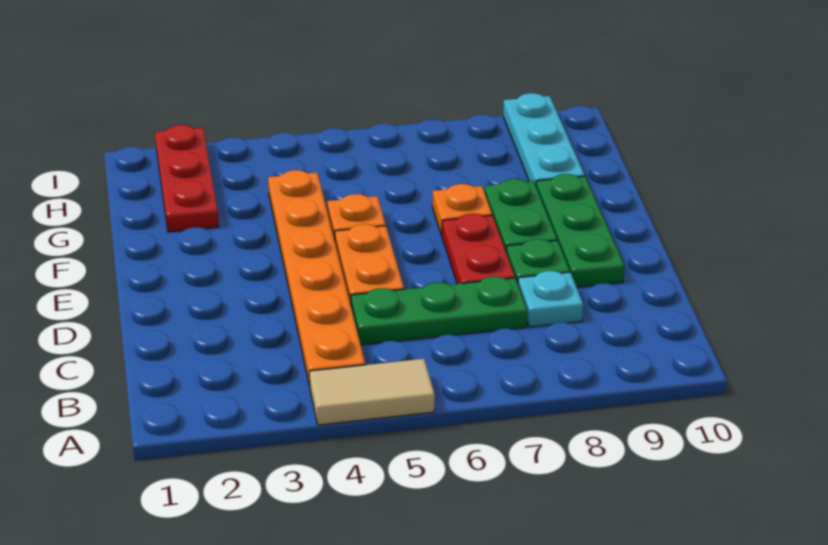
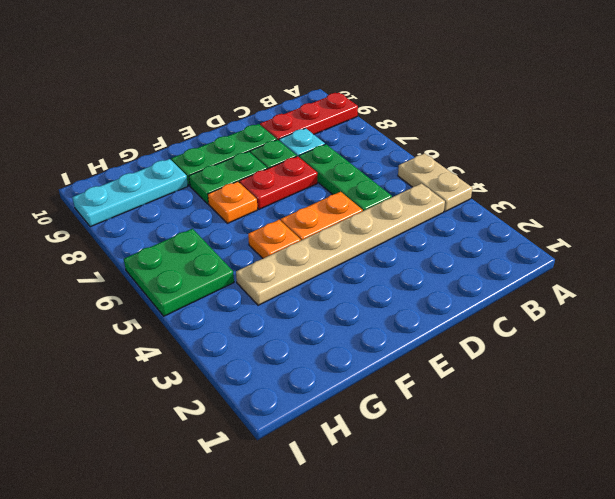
tan 1x2 tile [309,359,435,425] -> tan 1x2 plate [398,153,472,212]
orange 1x6 plate [268,170,365,387] -> tan 1x6 plate [236,183,445,305]
red 1x3 plate [155,125,219,232] -> red 1x3 plate moved to [260,93,358,140]
none -> green 2x2 plate [124,229,234,316]

